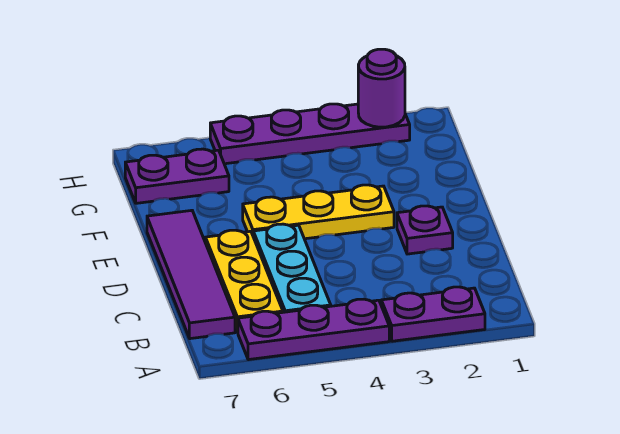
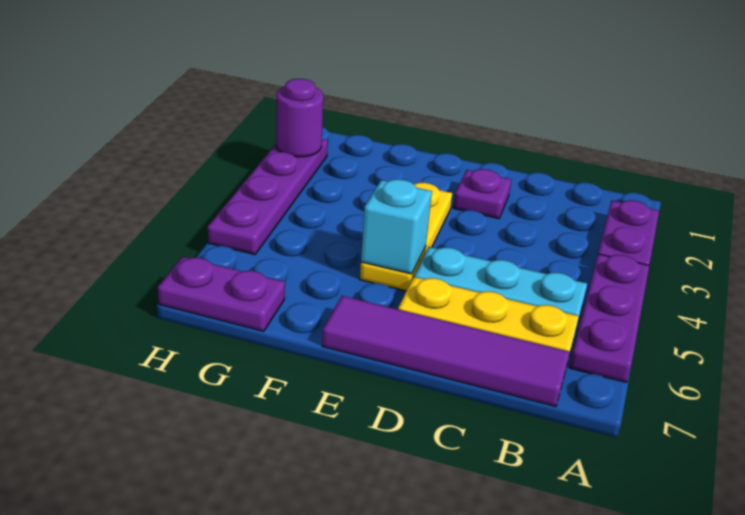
none -> cyan 1x1 brick [361,179,432,274]
purple 1x2 plate [125,149,229,203] -> purple 1x2 plate turned to [158,257,285,331]

